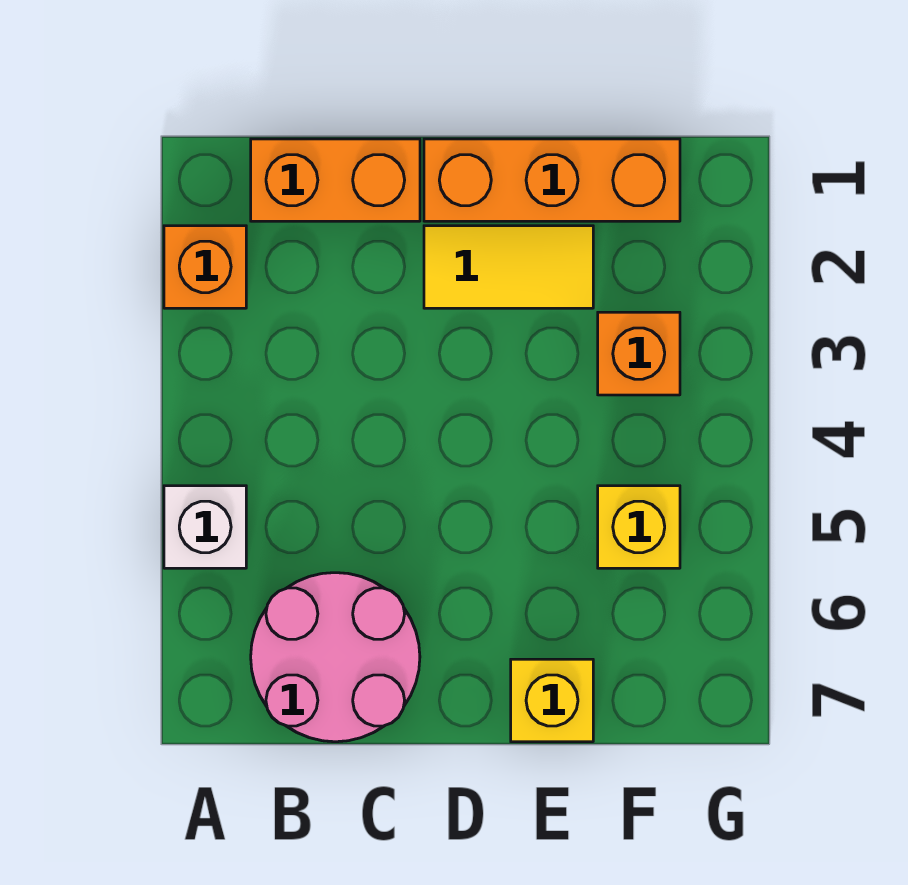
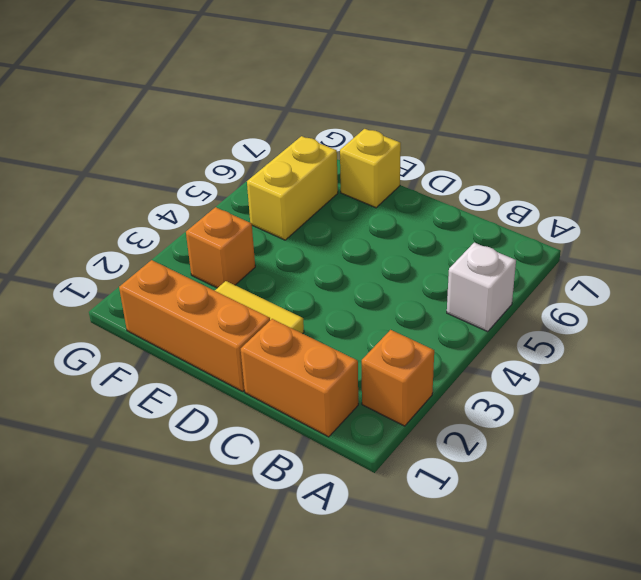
pink 2x2 round brick [251,573,420,742] -> none
yellow 1x1 brick [598,486,680,568] -> yellow 1x2 brick [247,136,338,240]

